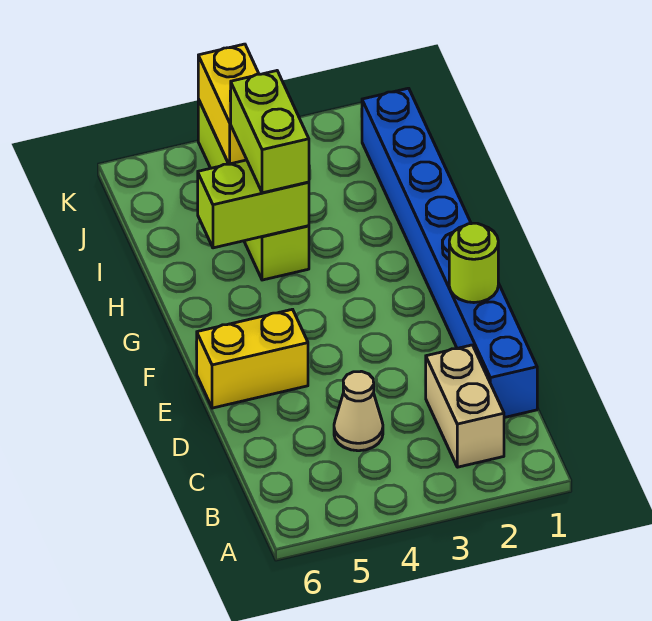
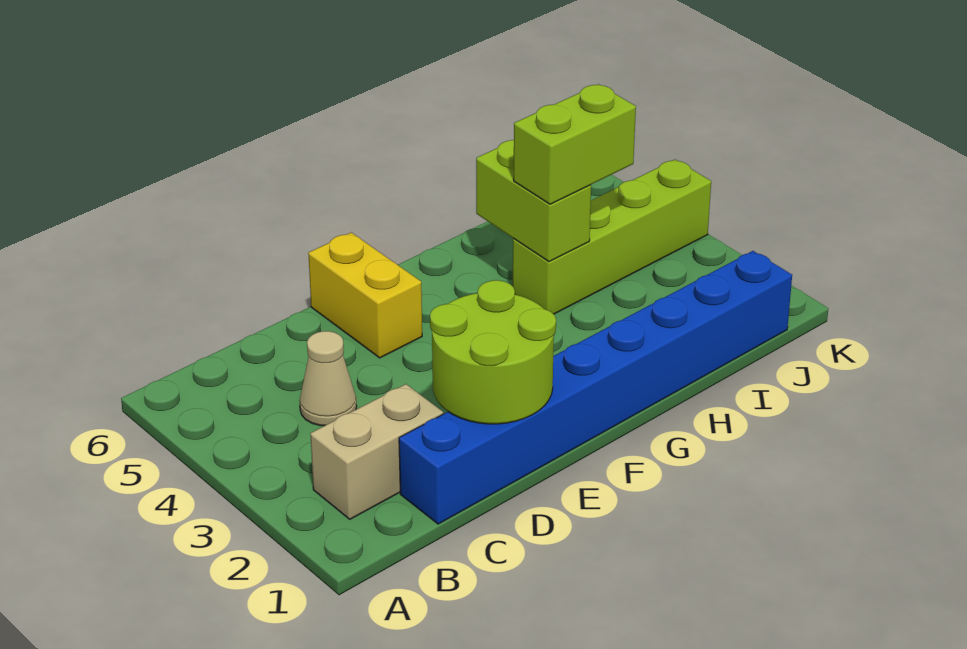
lime 1x1 round brick [449,223,498,303] -> lime 2x2 round brick [430,280,556,424]
yellow 1x2 brick [198,44,259,164] -> none

